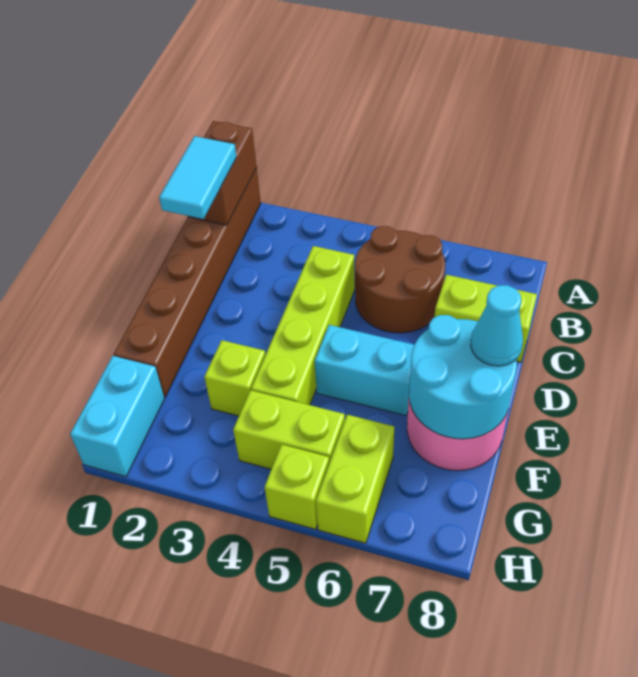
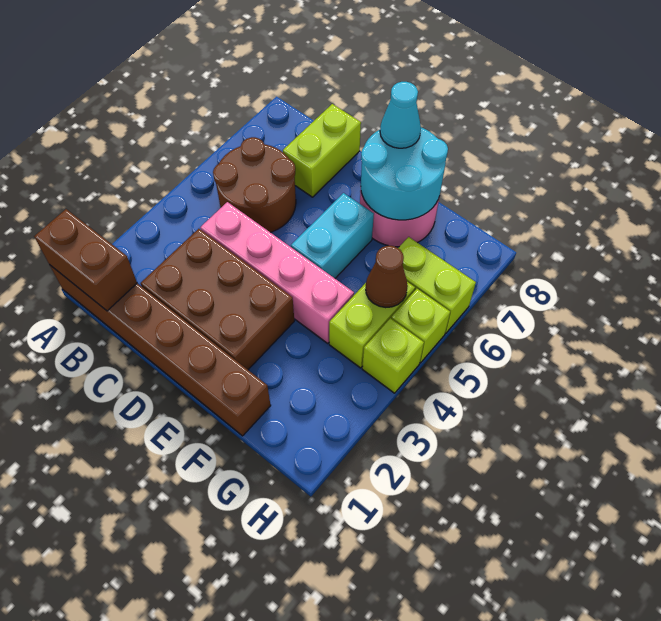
cyan 1x2 tile [159,136,236,219] -> none
none -> brown 2x3 brick [141,229,294,370]
lime 1x4 brick [251,246,355,405] -> pink 1x4 brick [200,202,354,343]
lime 1x1 brick [204,340,266,416] -> lime 1x1 brick moved to [362,318,424,393]
cyan 1x2 brick [70,356,164,477] -> none
none -> brown 1x1 cone [366,246,408,308]

